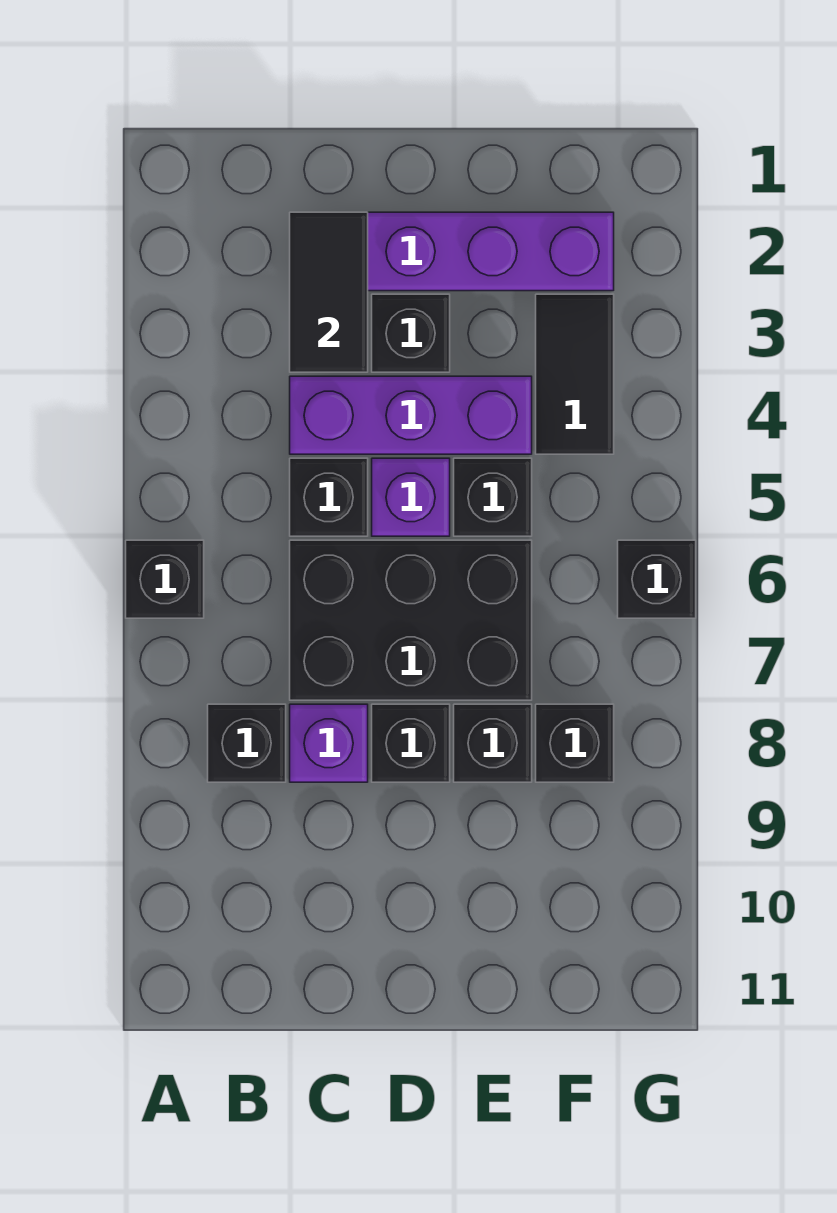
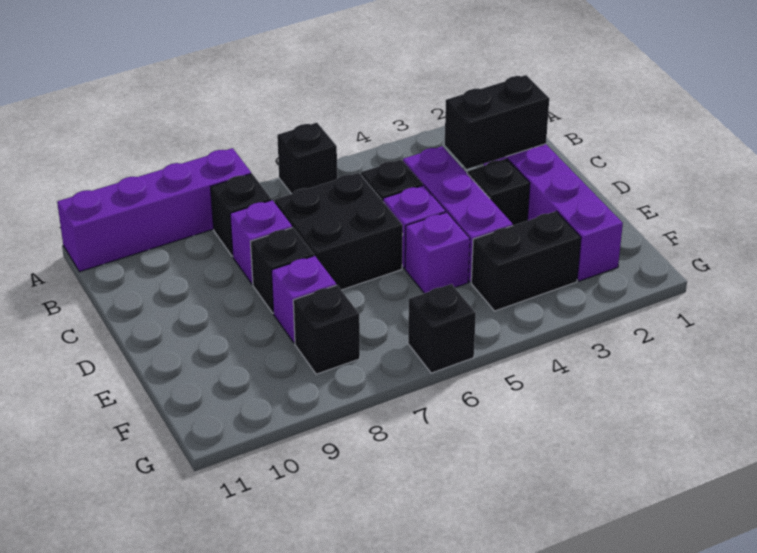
none -> purple 1x4 brick [57,148,251,272]
black 1x2 tile [290,212,368,372] -> black 1x2 brick [445,75,549,169]
black 2x3 brick [290,540,532,700] -> black 2x2 brick [275,173,403,290]
black 1x1 brick [454,458,532,536] -> purple 1x1 brick [405,212,470,293]
black 1x1 brick [454,704,532,782] -> purple 1x1 brick [272,256,336,343]
black 1x2 tile [536,294,614,454] -> black 1x2 brick [471,211,581,311]

